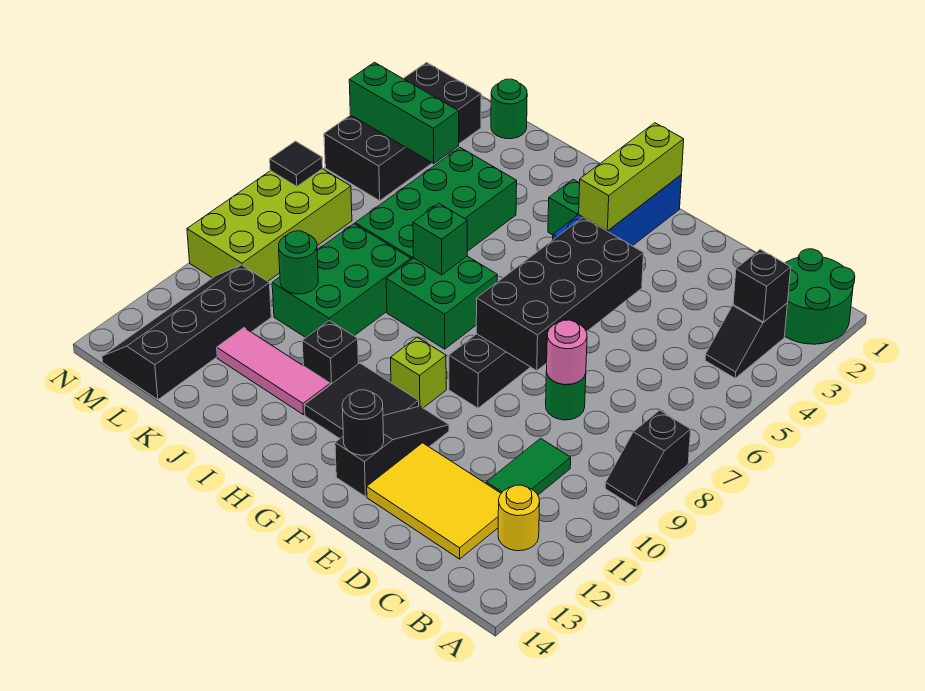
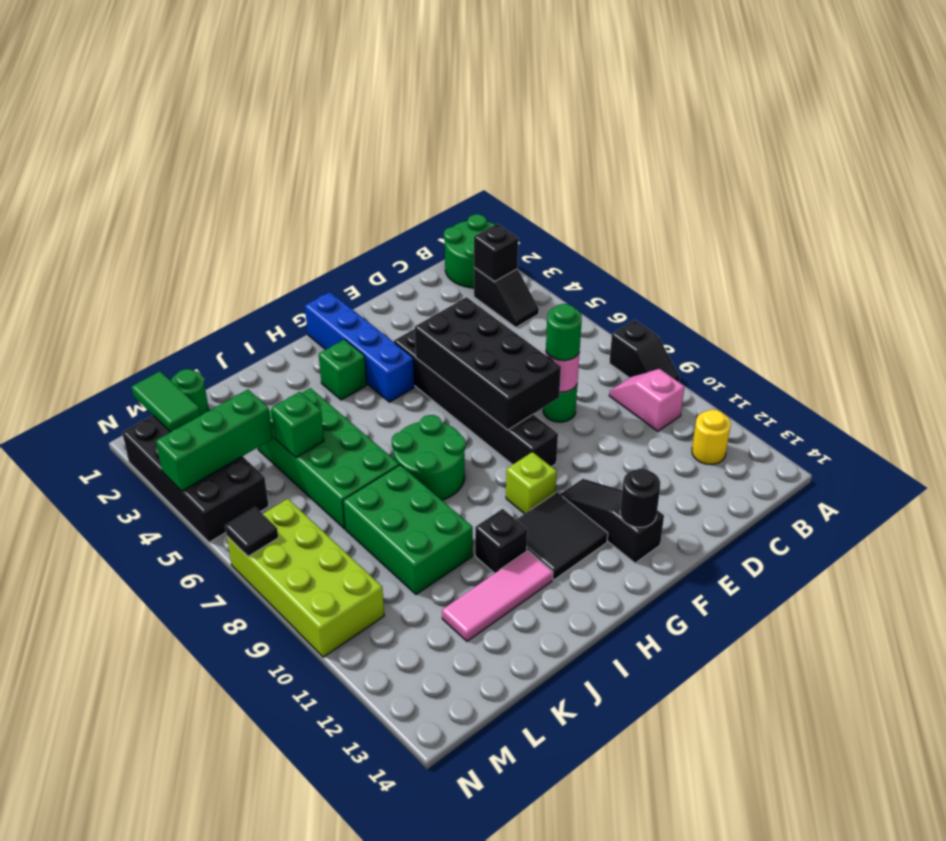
none -> pink 1x2 slope [609,369,685,431]
green 1x2 tile [486,438,571,495] -> green 1x2 tile moved to [131,371,201,432]
yellow 2x3 tile [367,443,501,559] -> none
lime 1x3 brick [579,123,684,231] -> none
green 2x2 brick [386,256,497,349] -> green 2x2 round brick [392,415,465,500]
green 1x1 brick [413,204,467,275] -> green 1x1 brick moved to [271,392,324,457]
green 1x1 round brick [279,231,318,294] -> green 1x1 round brick moved to [546,304,582,361]
black 2x4 slope [102,265,271,400] -> none

